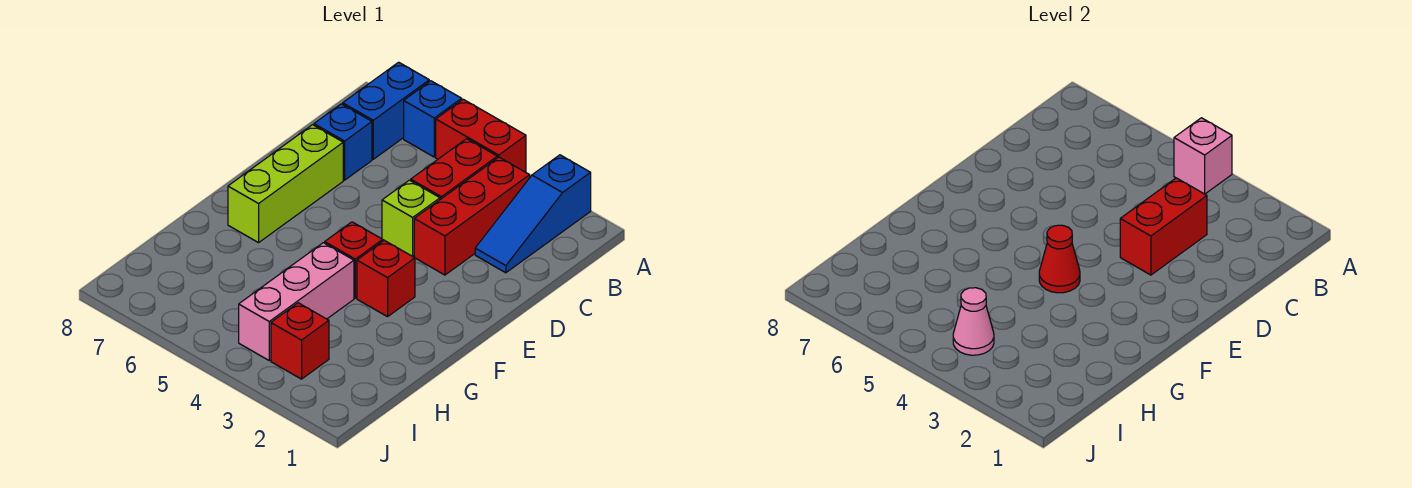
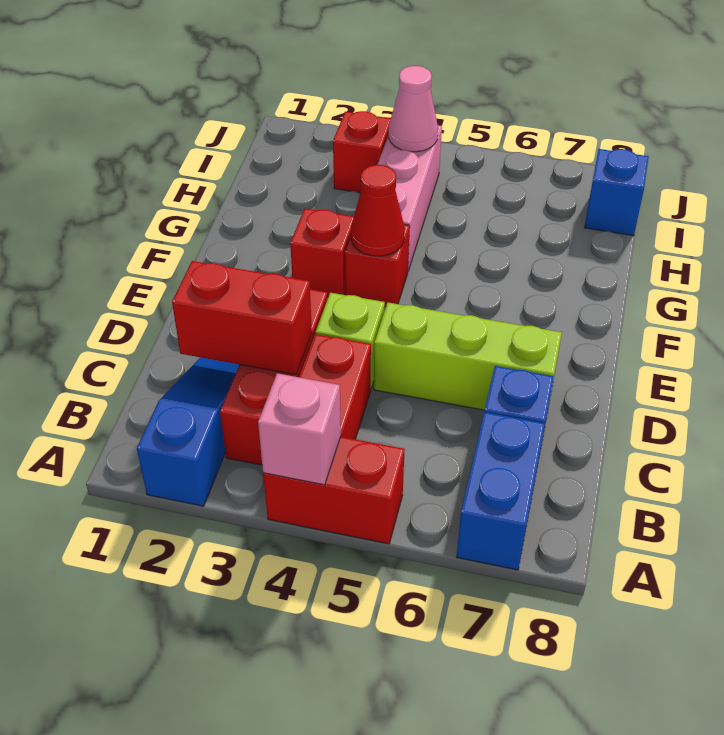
blue 1x1 brick [404,81,462,157] -> blue 1x1 brick moved to [584,149,649,236]
red 1x2 brick [1120,178,1207,275] -> red 1x2 brick turned to [172,261,312,375]
lime 1x3 brick [228,125,343,243] -> lime 1x3 brick turned to [374,303,562,410]

